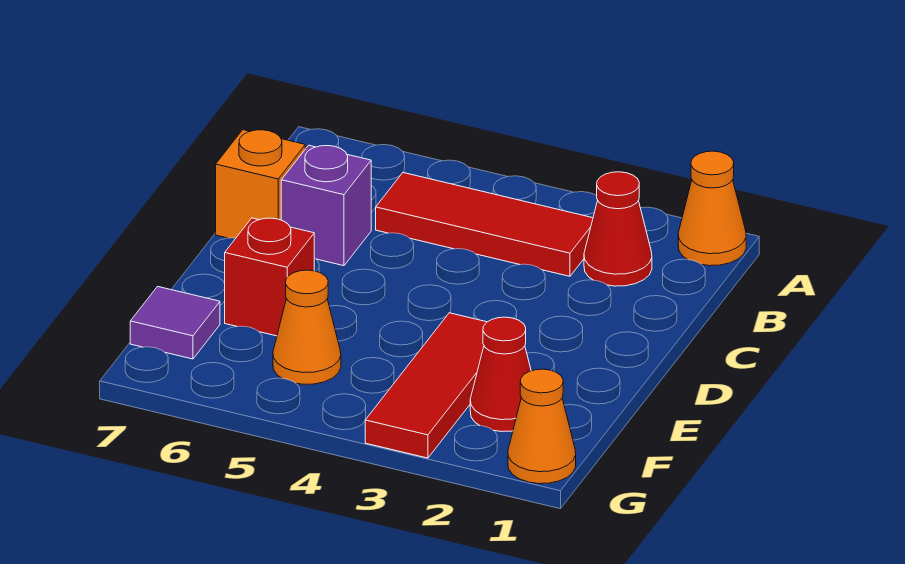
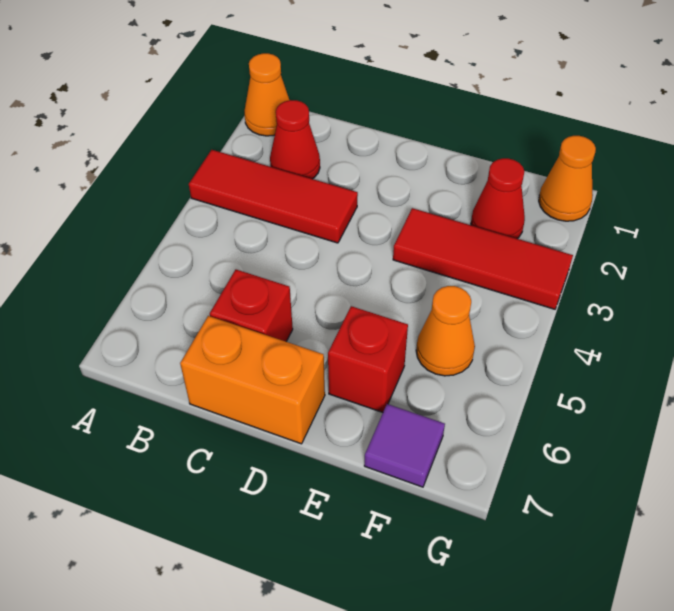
red 1x3 tile [376,173,593,276] -> red 1x3 tile turned to [189,150,358,243]
purple 1x1 brick [281,145,371,266] -> red 1x1 brick [210,270,293,342]
orange 1x1 brick [216,130,305,238] -> orange 1x2 brick [180,316,325,444]

